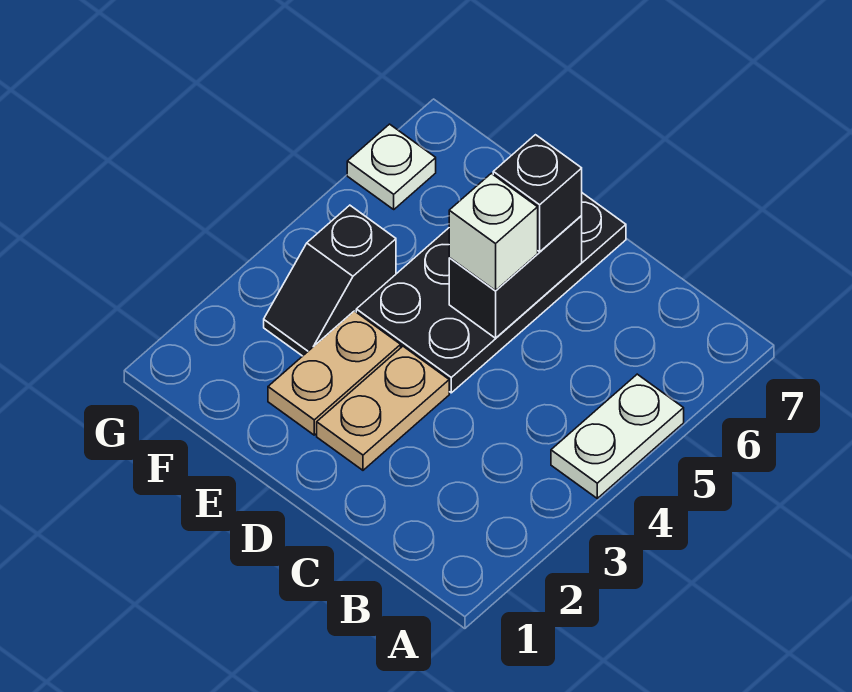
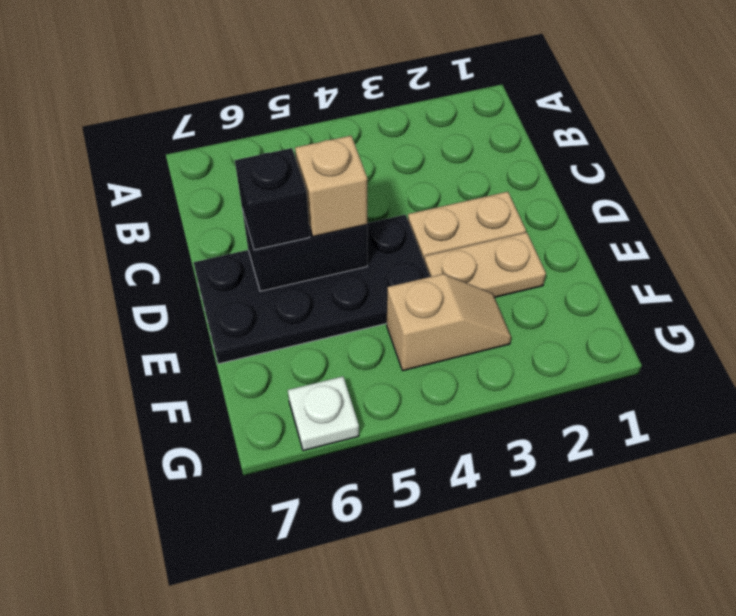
white 1x2 plate [551,374,684,498] -> none
white 1x1 brick [449,173,538,291] -> tan 1x1 brick [295,136,367,237]
black 1x2 slope [264,205,396,356] -> tan 1x2 slope [387,274,511,371]

